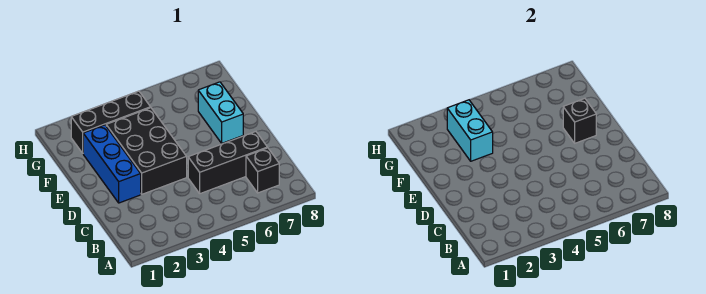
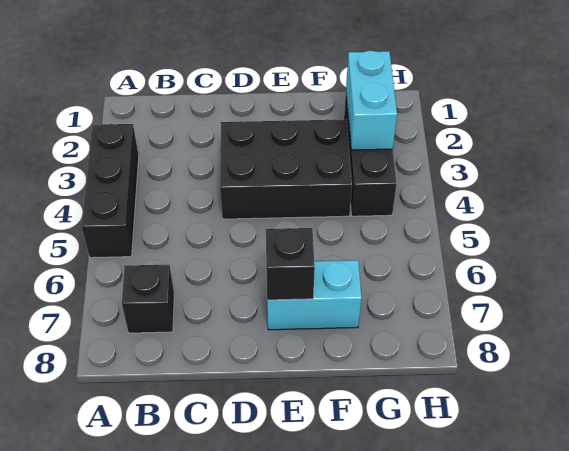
black 1x3 brick [188,132,267,194] -> black 1x3 brick moved to [81,124,139,258]
blue 1x3 brick [83,125,141,203] -> none
cyan 1x2 brick [447,100,493,161] -> cyan 1x2 brick turned to [346,51,397,150]

